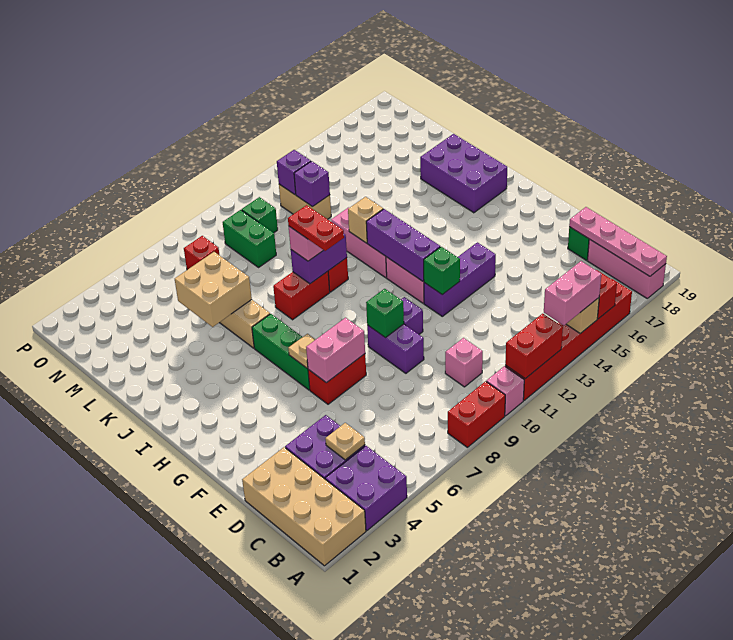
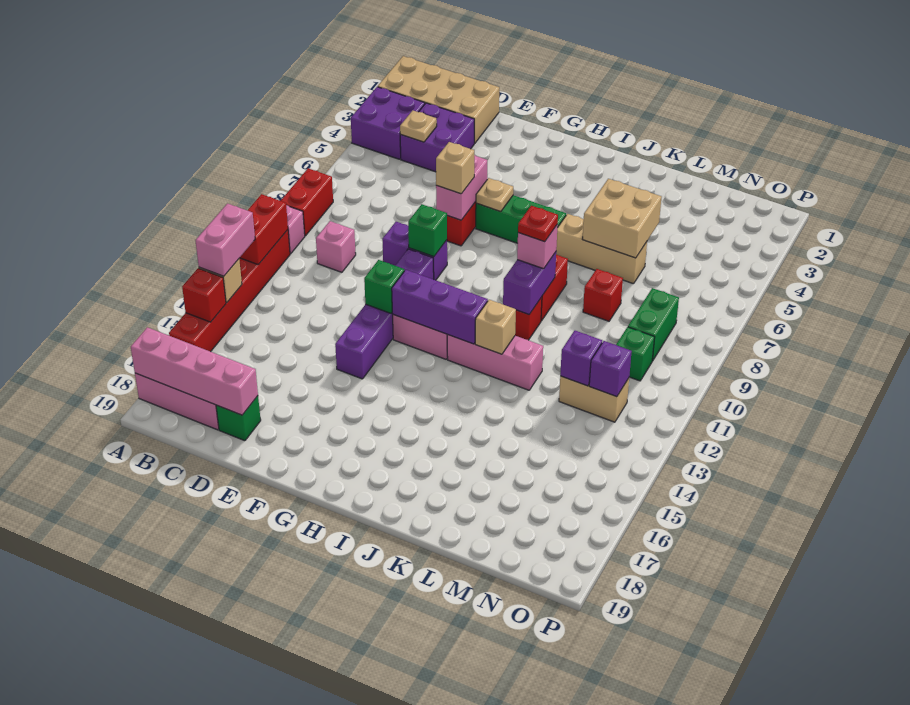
pink 1x4 plate [569,207,667,276] -> pink 1x4 brick [131,327,258,415]
none -> tan 1x1 brick [436,142,474,194]
red 1x2 plate [288,205,344,251] -> red 1x1 plate [518,206,558,242]
purple 2x3 brick [420,134,507,213] -> none
green 1x2 brick [223,210,276,267] -> green 1x2 brick turned to [628,288,679,361]
red 1x1 brick [184,236,219,270] -> red 1x1 brick moved to [583,269,623,321]

